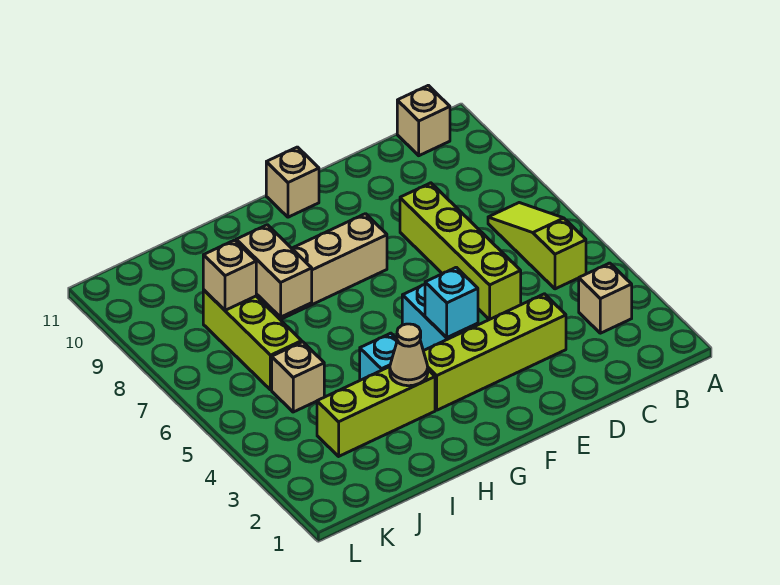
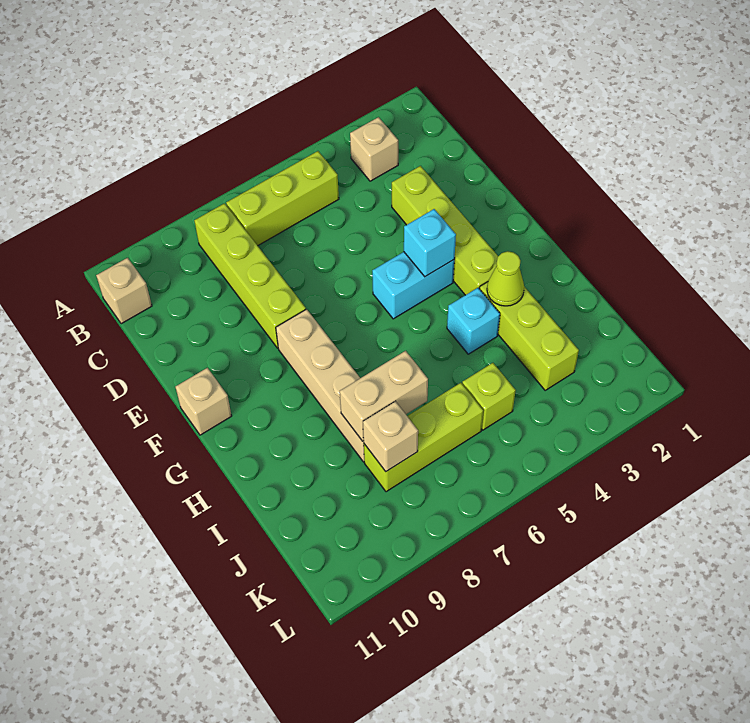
lime 1x3 slope [488,203,586,289] -> lime 1x3 brick [226,151,339,246]
lime 1x4 brick [400,183,521,320] -> lime 1x4 brick turned to [194,203,306,348]
tan 1x1 cone [390,324,428,386] -> lime 1x1 cone [487,251,524,306]
tan 1x1 brick [272,342,324,412] -> lime 1x1 brick [462,363,516,430]

